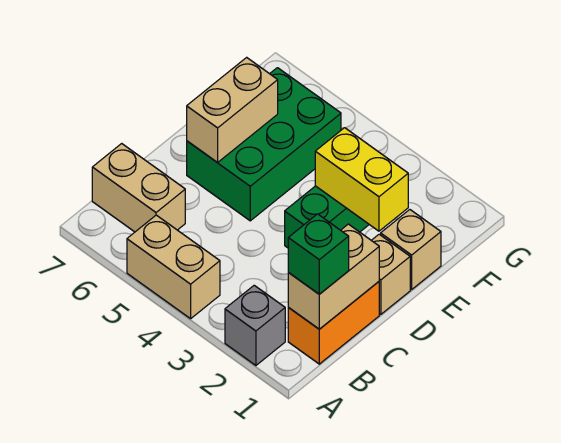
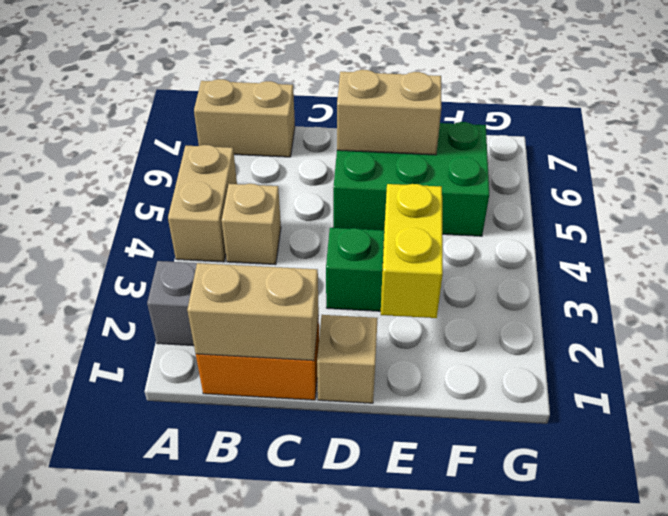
green 1x1 brick [288,214,349,294] -> none
tan 1x2 brick [92,144,185,232] -> tan 1x2 brick turned to [194,79,295,157]
tan 1x1 brick [381,210,441,289] -> tan 1x1 brick moved to [222,184,281,265]

